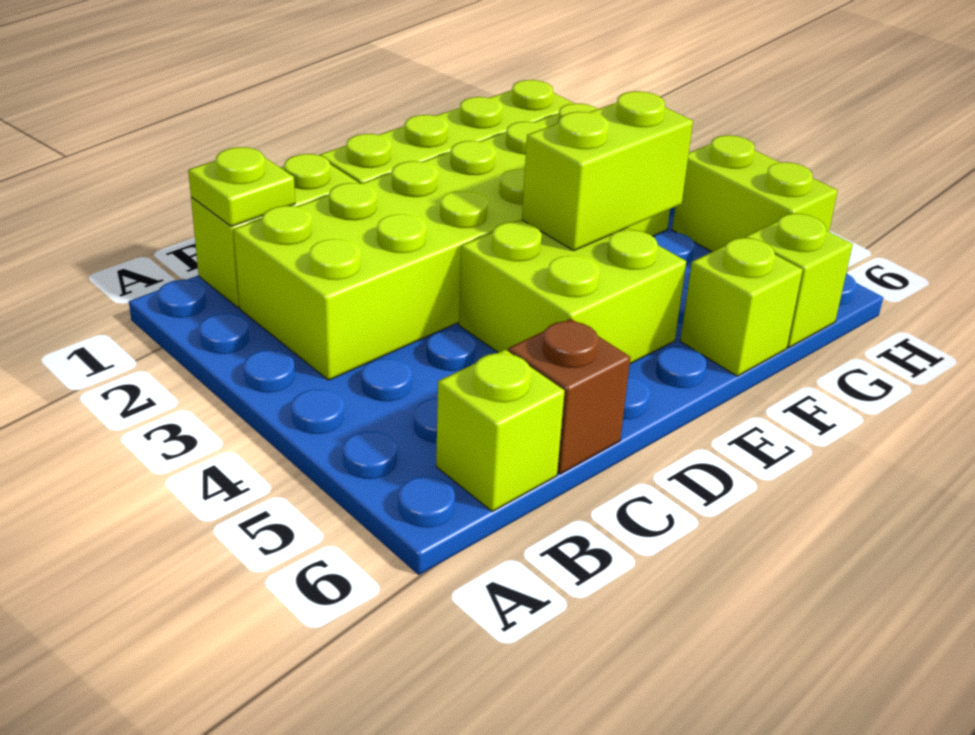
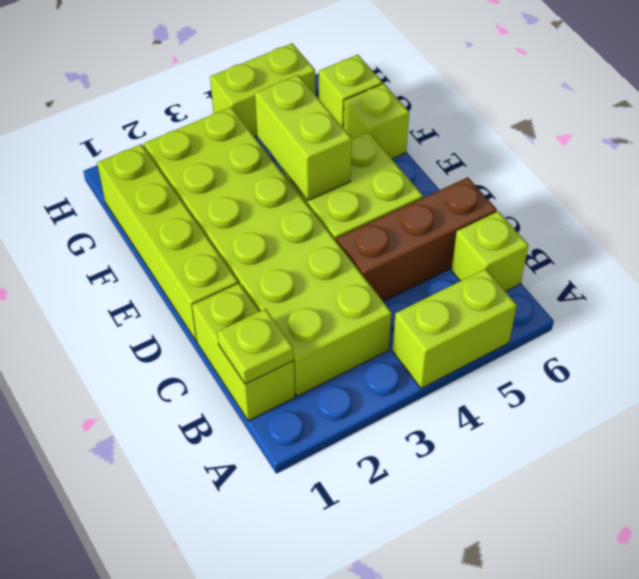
none -> lime 1x2 brick [392,269,517,388]
brown 1x1 brick [508,319,631,474] -> brown 1x3 brick [336,177,497,301]

